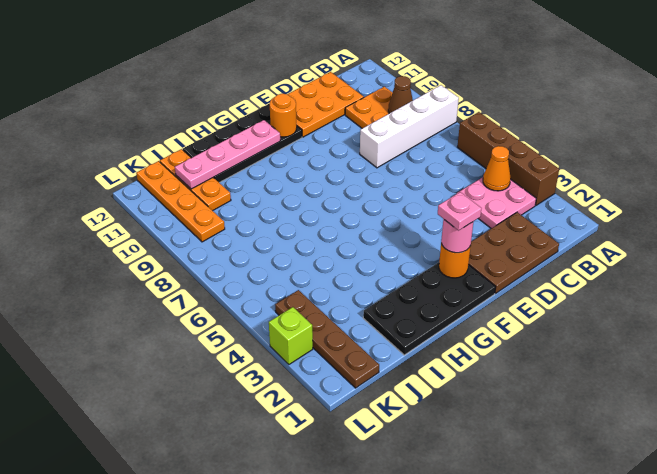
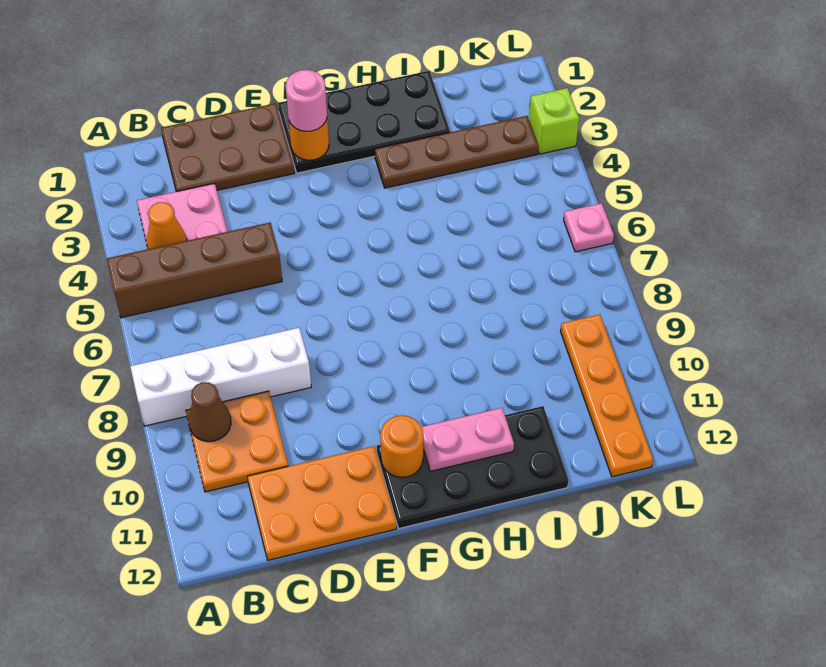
brown 1x4 brick [458,112,559,205] -> brown 1x4 brick turned to [106,223,282,318]
pink 1x1 plate [438,192,482,230] -> pink 1x1 plate moved to [564,203,614,252]
pink 1x4 plate [175,120,280,189] -> pink 1x2 plate [422,408,514,471]
orange 1x3 plate [160,149,231,211] -> none
brown 1x4 plate [275,290,379,388] -> brown 1x4 plate turned to [375,116,538,188]

